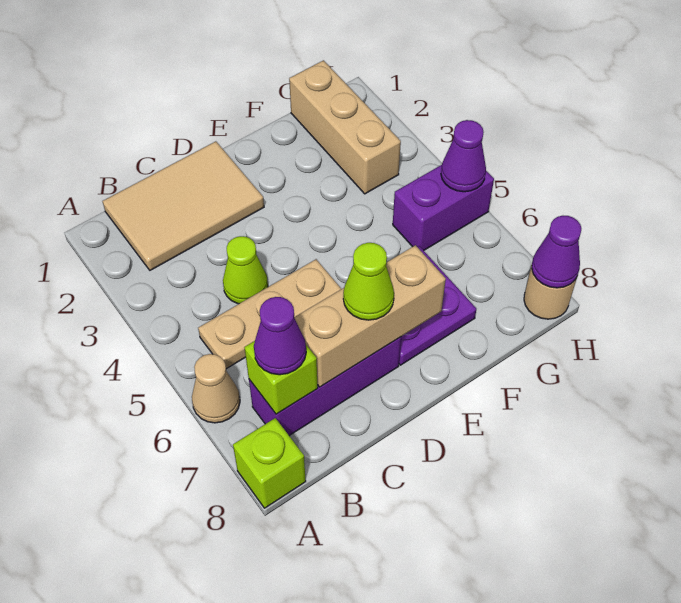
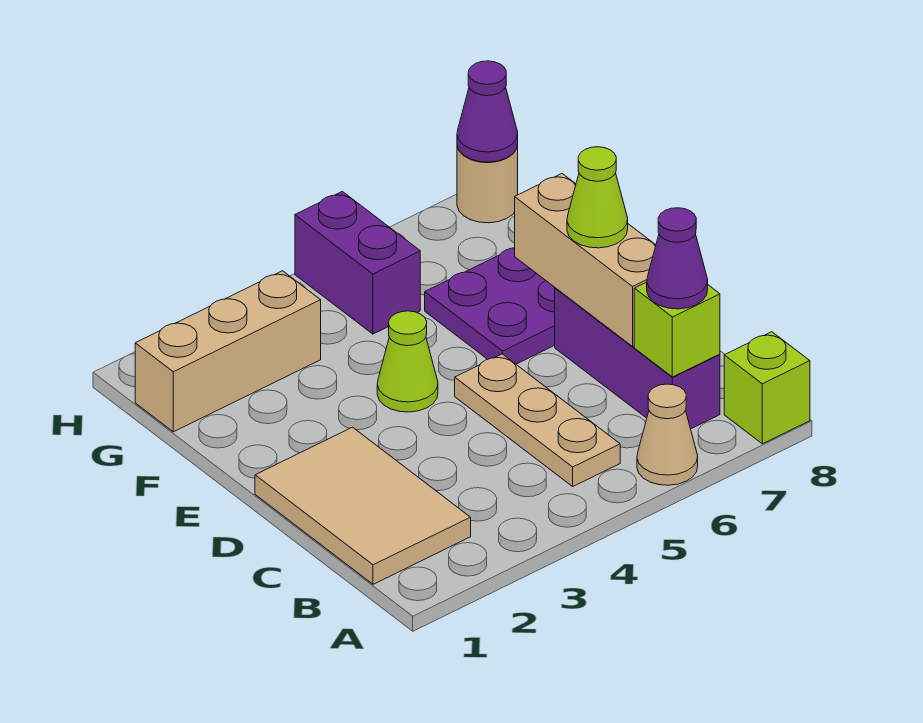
lime 1x1 cone [223,236,268,304] -> lime 1x1 cone moved to [377,311,438,412]
purple 1x1 cone [441,120,486,192] -> none

